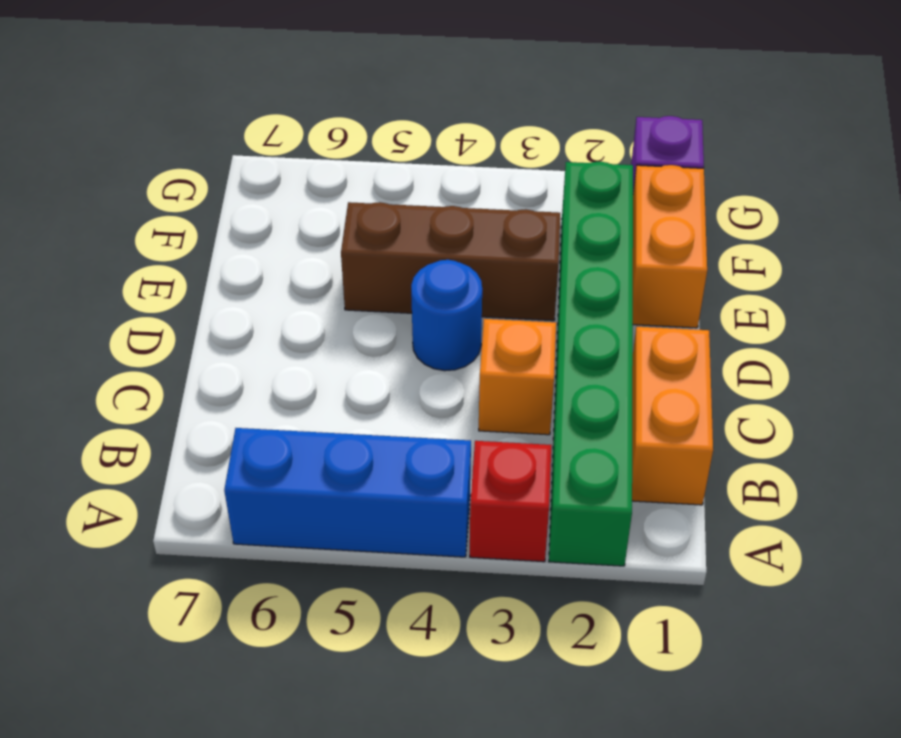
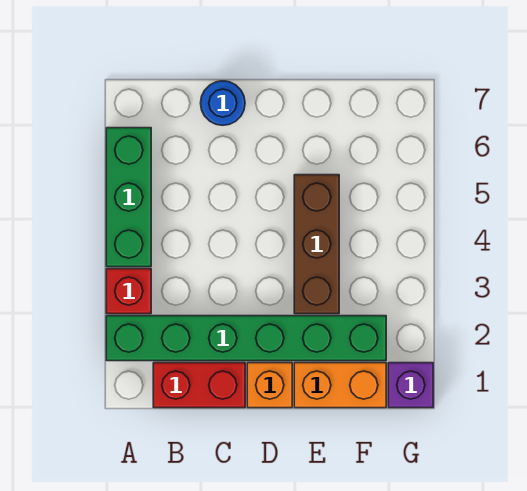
blue 1x3 brick [224,428,471,557] -> green 1x3 brick [106,128,151,267]
orange 1x2 brick [632,327,713,505] -> red 1x2 brick [153,363,245,408]
orange 1x1 brick [479,319,556,435] -> orange 1x1 brick moved to [247,363,292,408]
blue 1x1 round brick [411,260,482,371] -> blue 1x1 round brick moved to [201,81,245,125]

